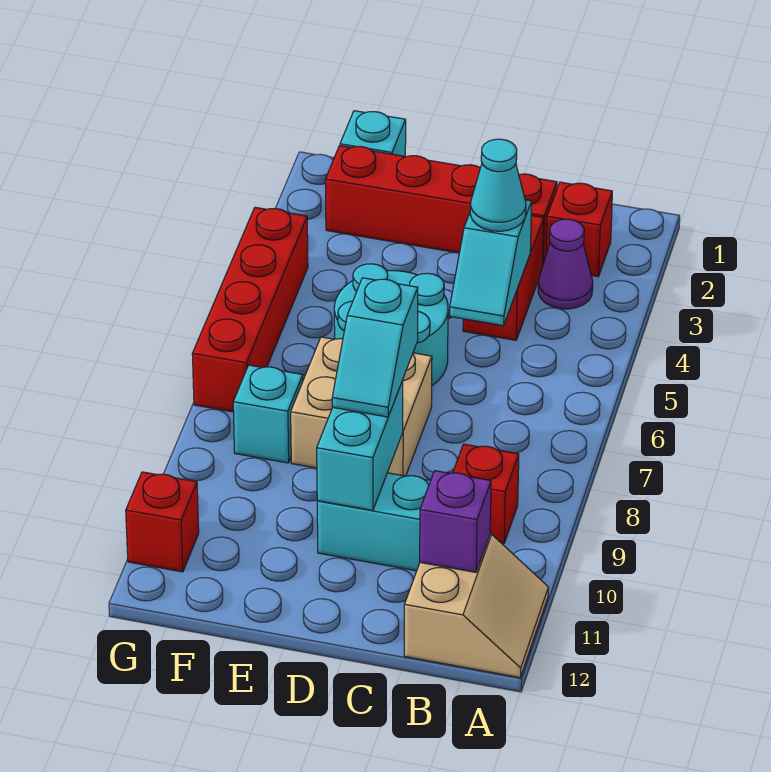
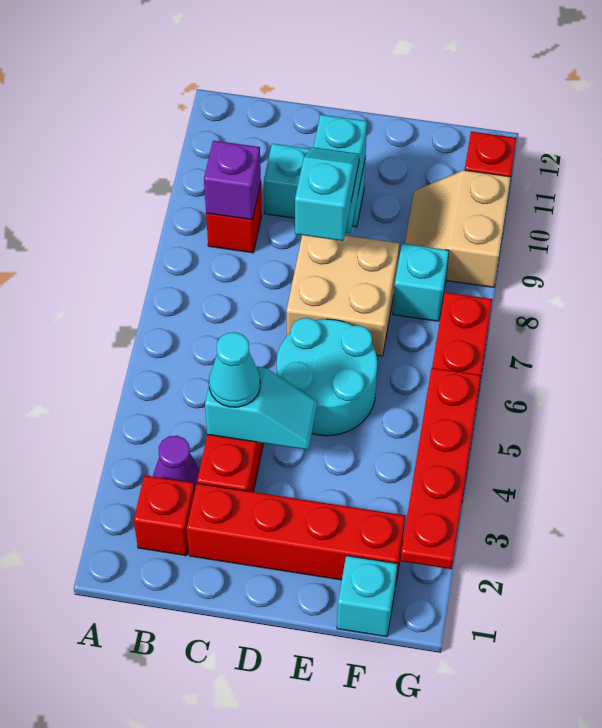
tan 2x2 slope [404,534,548,677] -> tan 2x2 slope moved to [405,170,511,287]
purple 1x1 brick [420,471,491,572] -> purple 1x1 brick moved to [204,141,261,220]
cyan 1x2 slope [450,200,532,326] -> cyan 1x2 slope turned to [205,366,317,450]
none -> red 1x4 plate [400,368,481,569]

